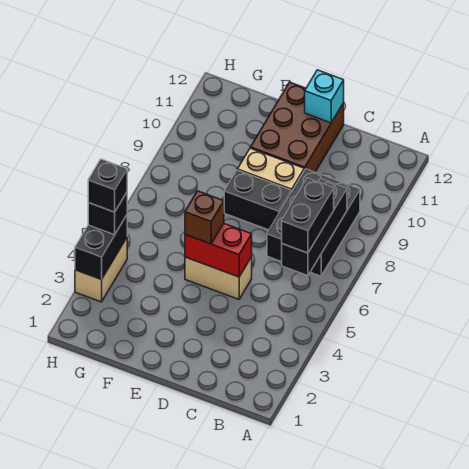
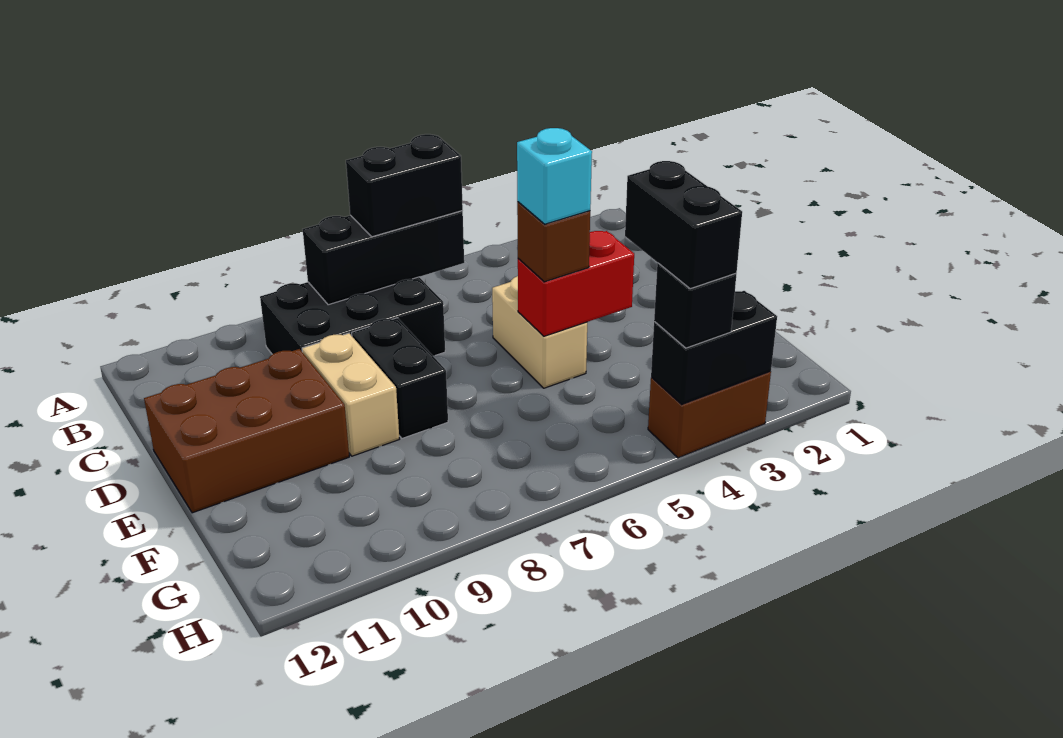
red 1x2 brick [185,224,252,277] -> red 1x2 brick turned to [518,231,634,336]
cyan 1x1 brick [305,70,344,123] -> cyan 1x1 brick moved to [517,128,592,224]
tan 1x2 brick [75,238,127,302] -> brown 1x2 brick [648,371,771,458]
black 1x1 brick [88,159,127,212] -> black 1x2 brick [625,161,742,289]

